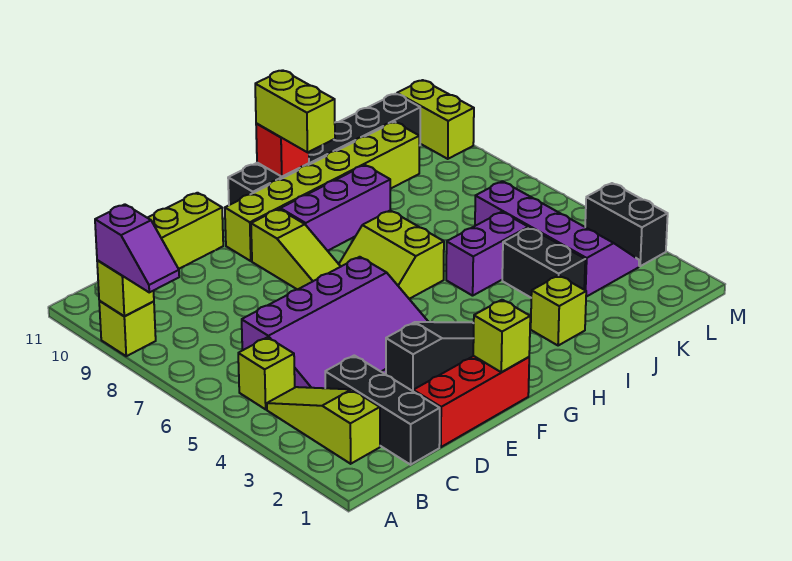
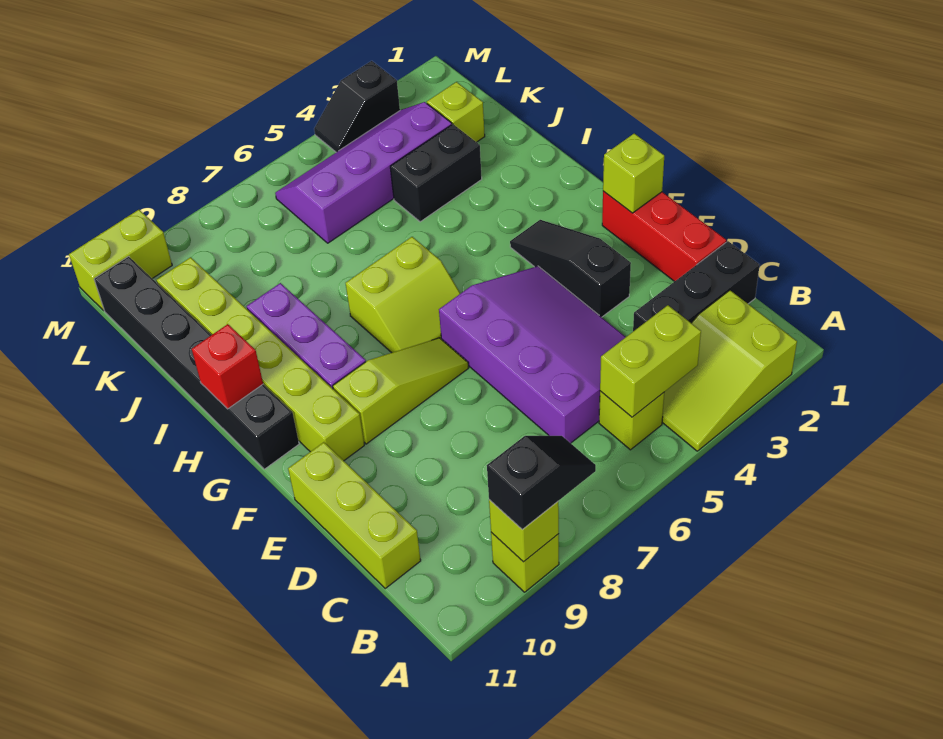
purple 1x2 slope [95,204,179,292] -> black 1x2 slope [487,436,596,530]
lime 1x3 slope [267,387,380,464] -> lime 2x3 slope [662,290,797,451]
lime 1x2 brick [255,70,335,152] -> lime 1x2 brick moved to [600,305,701,417]
lime 1x1 brick [531,275,586,346] -> lime 1x1 brick moved to [427,82,485,142]
purple 1x2 brick [446,212,528,296] -> none
black 1x2 brick [585,183,668,266] -> black 1x2 slope [314,61,400,152]

